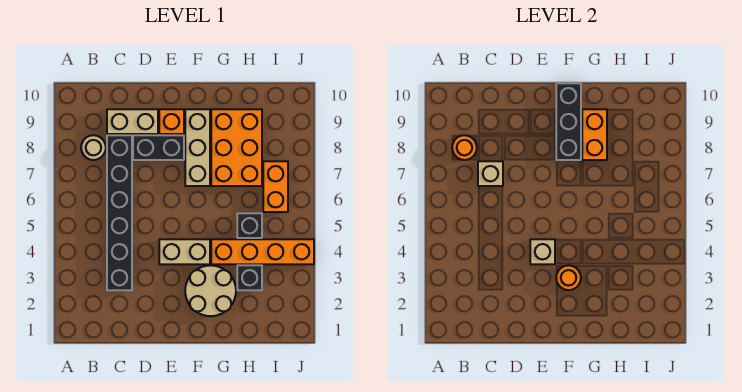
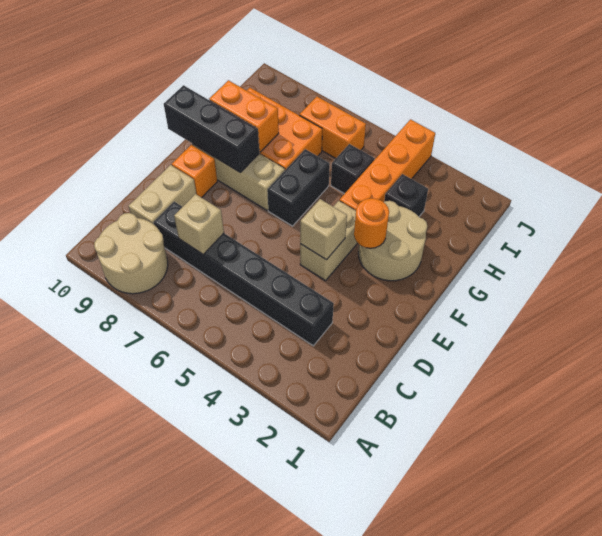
tan 1x1 round brick [81,135,106,160] -> tan 2x2 round brick [94,213,168,294]
orange 1x1 round brick [452,135,477,160] -> none
black 1x2 brick [133,135,184,160] -> black 1x2 brick moved to [267,149,330,226]

